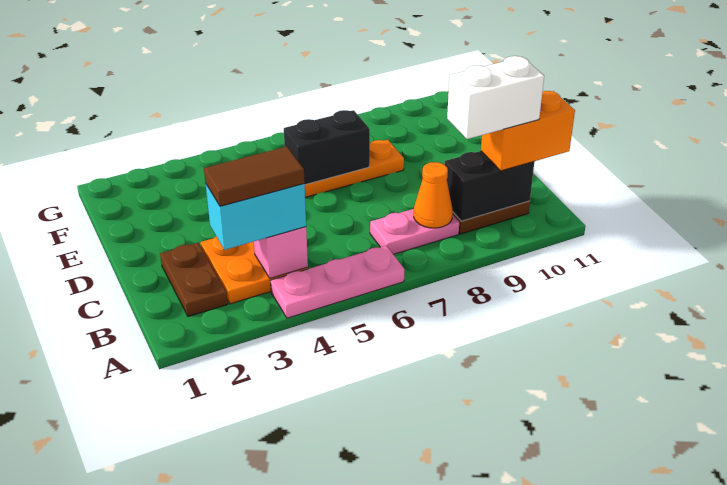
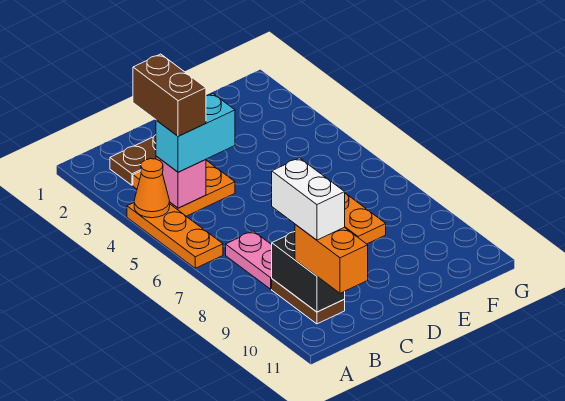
pink 1x3 plate [271,246,404,318] -> orange 1x3 plate [127,203,223,268]
cyan 1x2 brick [206,184,306,250] -> cyan 1x2 brick turned to [156,94,235,172]
brown 1x2 tile [204,147,305,206] -> brown 1x2 brick [133,54,206,136]
orange 1x1 cone [414,162,453,228] -> orange 1x1 cone moved to [134,159,170,218]
black 1x2 brick [284,110,370,185] -> none

